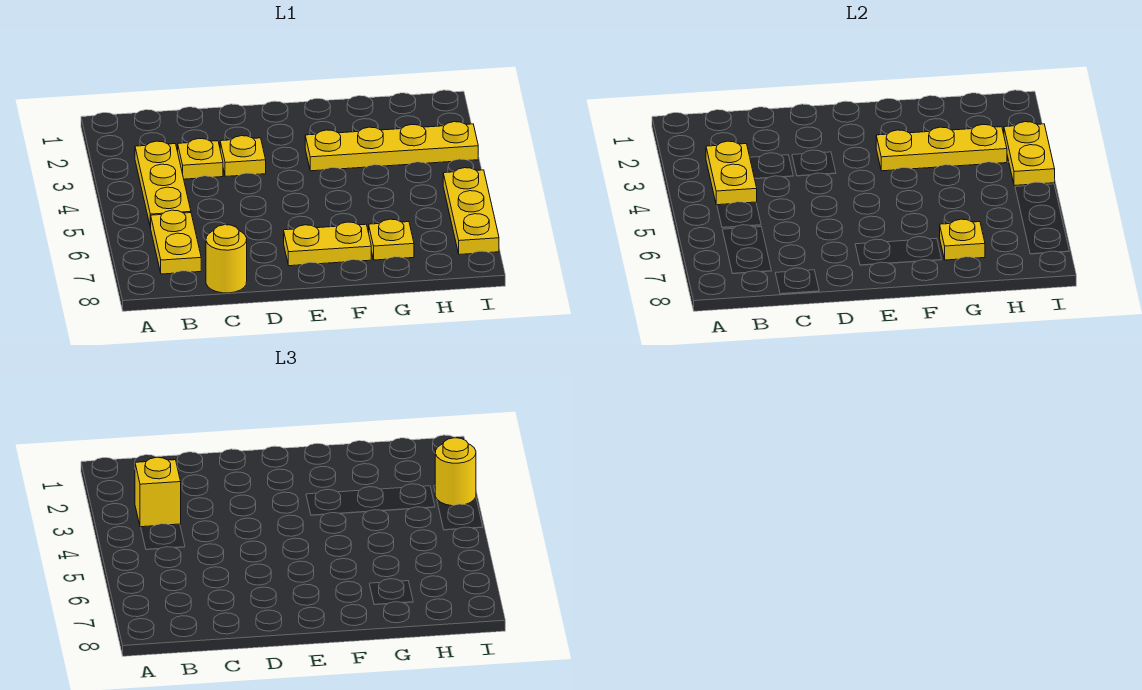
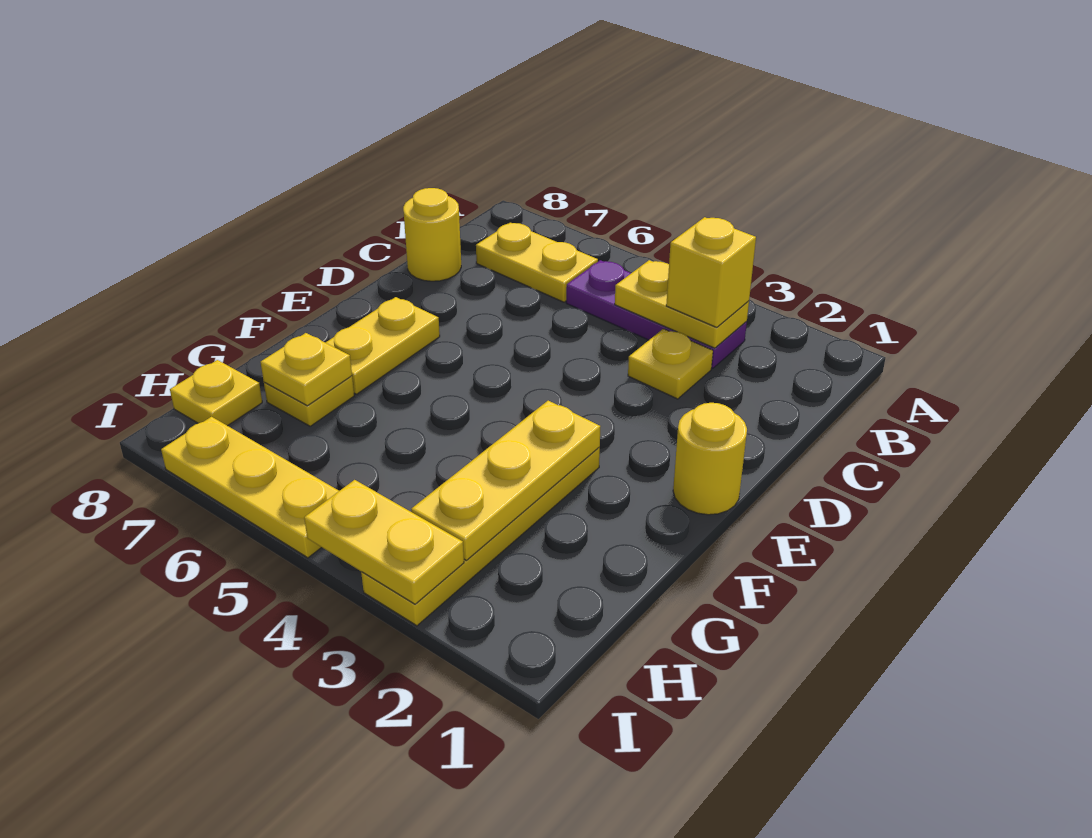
yellow 1x3 plate [135,141,191,228] -> purple 1x3 plate [566,260,747,368]
yellow 1x1 plate [220,136,266,176] -> yellow 1x1 plate moved to [170,360,262,426]
yellow 1x1 round brick [435,438,476,506] -> yellow 1x1 round brick moved to [673,403,747,515]

